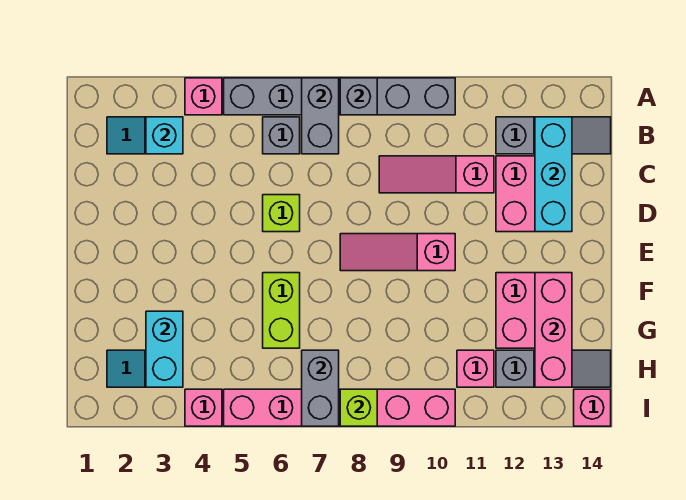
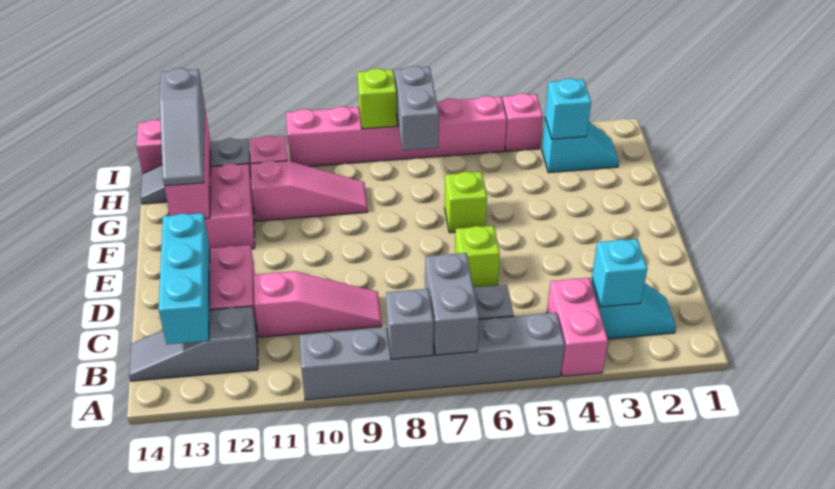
pink 1x1 brick [185,78,222,115] -> pink 1x2 brick [547,278,608,377]
pink 1x3 slope [340,234,455,271] -> pink 1x3 slope moved to [251,161,368,221]
lime 1x2 brick [263,273,300,348] -> lime 1x1 brick [445,172,487,233]
none -> grey 1x3 slope [160,68,205,186]
cyan 1x2 brick [146,311,183,387] -> cyan 1x1 brick [545,78,591,139]

